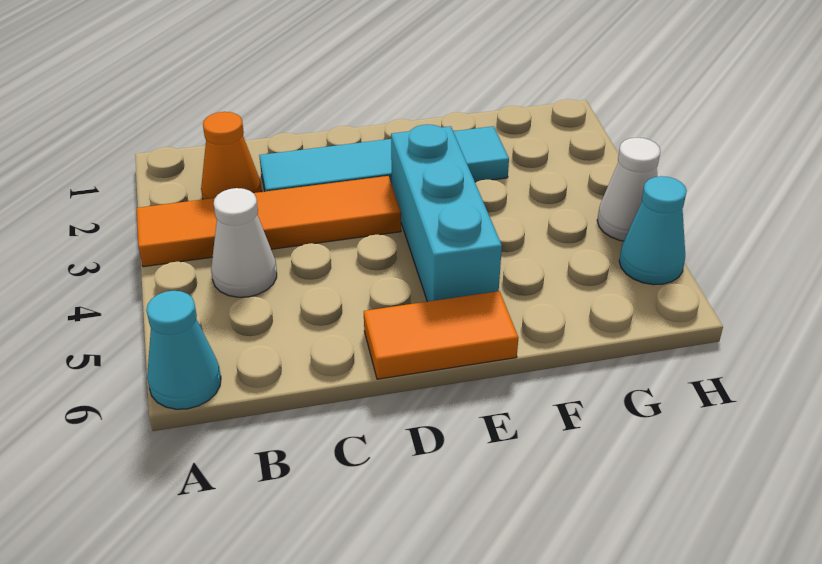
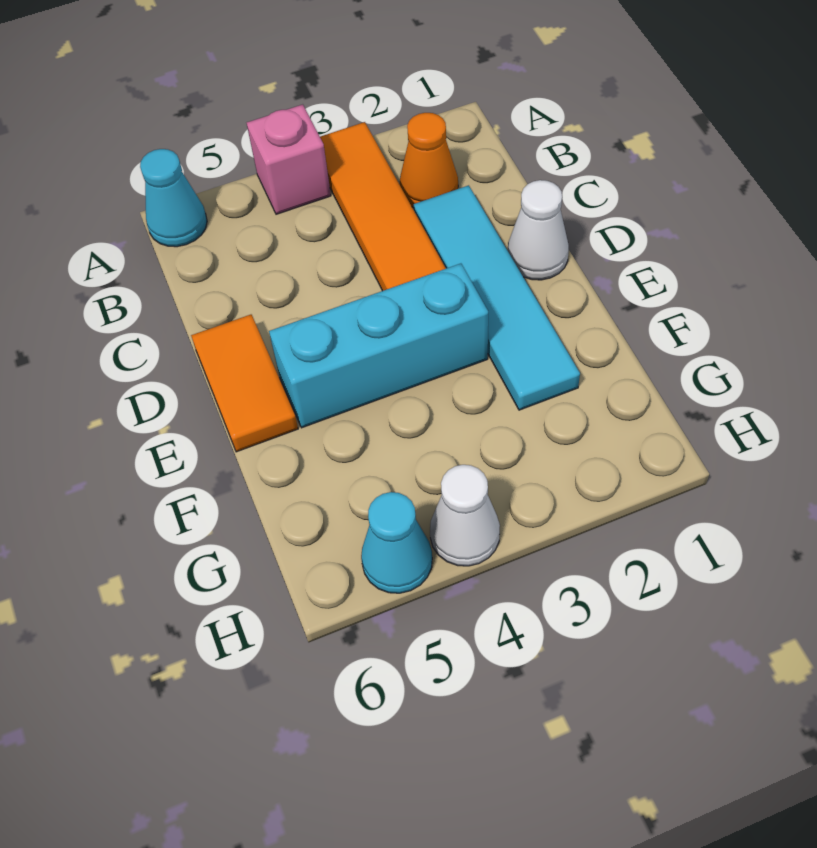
none -> pink 1x1 brick [247,104,331,214]
white 1x1 cone [211,188,277,297] -> white 1x1 cone moved to [508,180,569,280]

